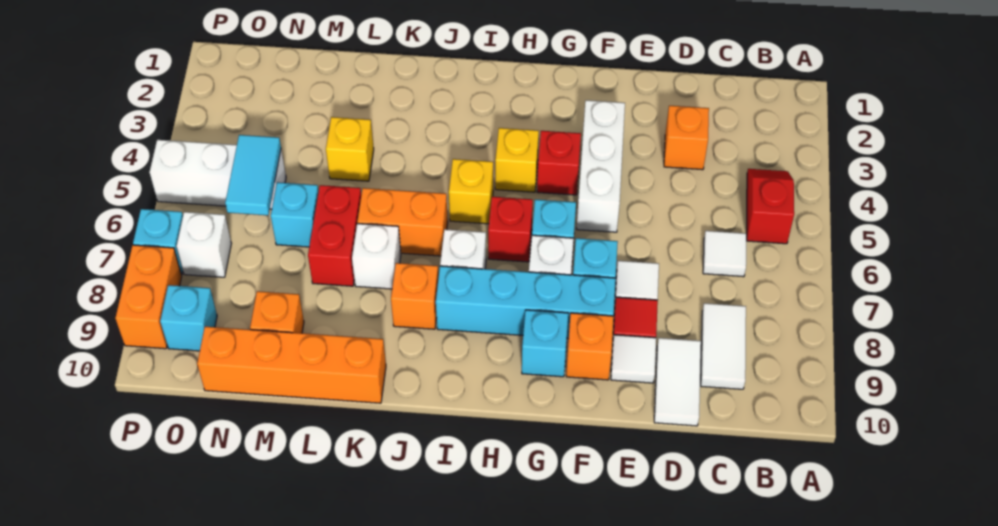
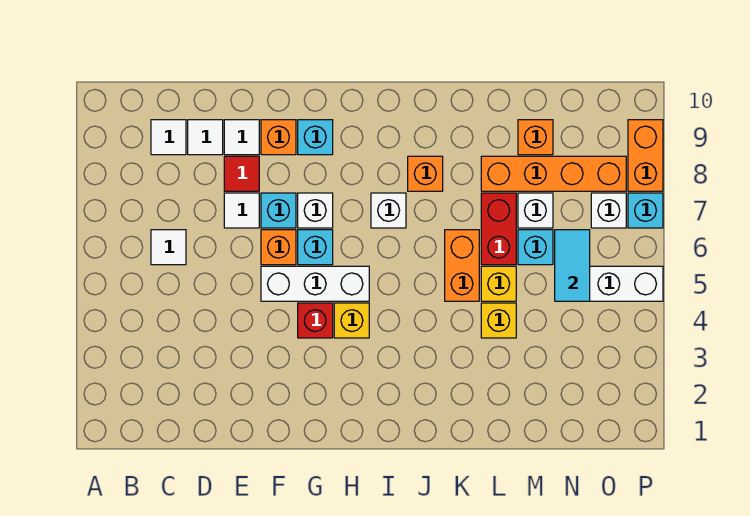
red 1x2 slope [747,169,794,244] -> none
white 1x2 tile [701,303,746,389] -> white 1x1 tile [151,120,186,155]
orange 1x1 brick [664,106,709,170] -> orange 1x1 brick moved to [261,230,296,265]
white 1x2 tile [654,338,701,426] -> white 1x1 tile [188,120,223,155]
white 1x3 brick [577,100,625,232] -> white 1x3 brick turned to [261,266,369,301]
cyan 1x4 brick [436,266,616,339] -> none
red 1x1 brick [488,197,533,262] -> none
yellow 1x1 brick [449,159,493,224] -> yellow 1x1 brick moved to [481,266,516,301]
orange 1x2 brick [357,188,448,256] -> orange 1x2 brick turned to [445,230,479,301]
white 1x1 brick [352,224,401,289] -> white 1x1 brick moved to [518,193,553,228]
orange 1x4 brick [197,327,386,403] -> orange 1x4 brick moved to [481,156,626,191]
cyan 1x1 brick [160,285,217,351] -> none

